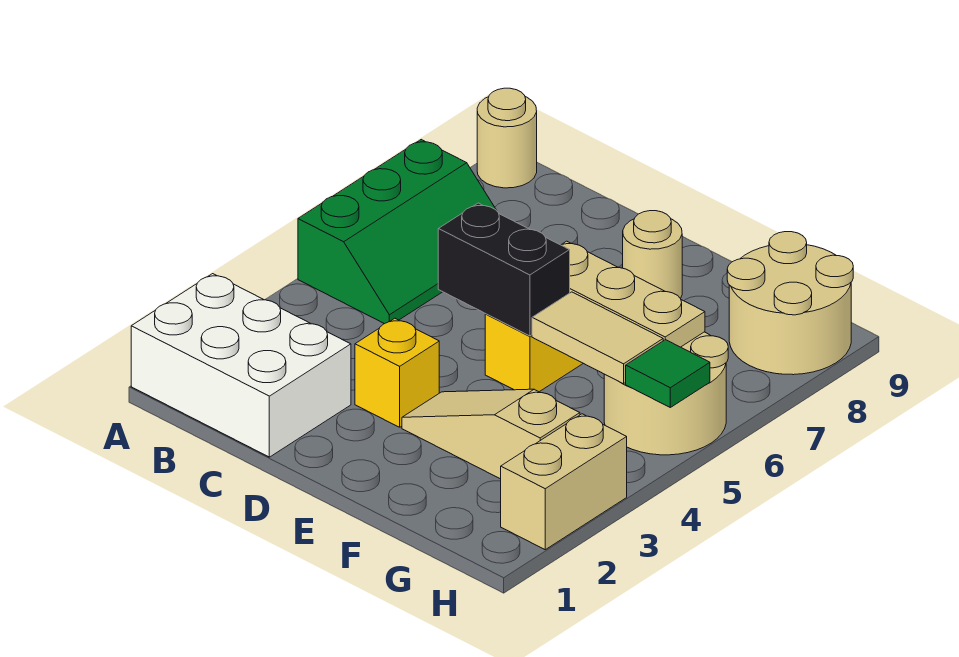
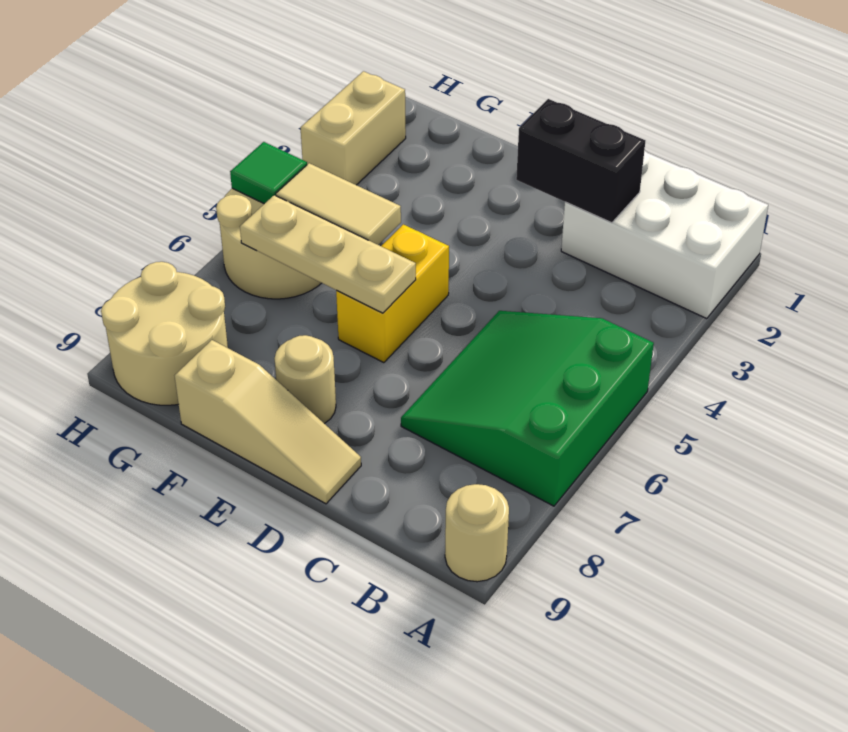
green 2x3 slope [298,140,497,324] -> green 3x3 slope [401,311,654,506]
yellow 1x1 brick [355,318,439,427] -> none
black 1x2 brick [438,203,570,336] -> black 1x2 brick moved to [516,99,645,223]
tan 1x3 slope [402,389,580,479] -> tan 1x3 slope moved to [175,340,361,504]

